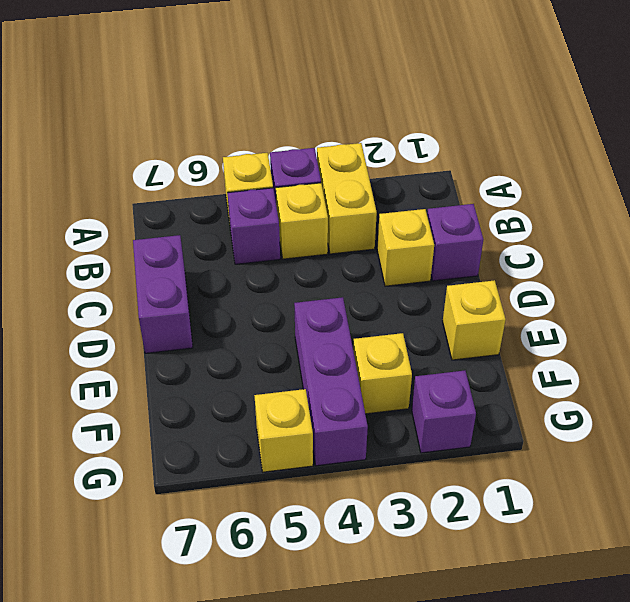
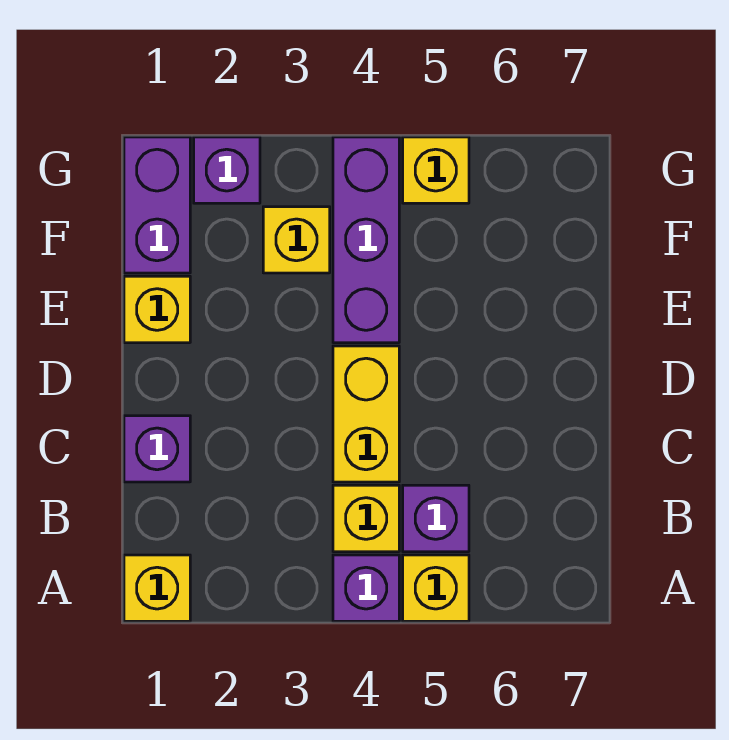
yellow 1x2 brick [317,143,377,254] -> yellow 1x2 brick moved to [333,346,399,482]
yellow 1x1 brick [377,209,434,286] -> yellow 1x1 brick moved to [124,555,190,621]
purple 1x2 brick [133,235,193,353] -> purple 1x2 brick moved to [124,137,190,273]

